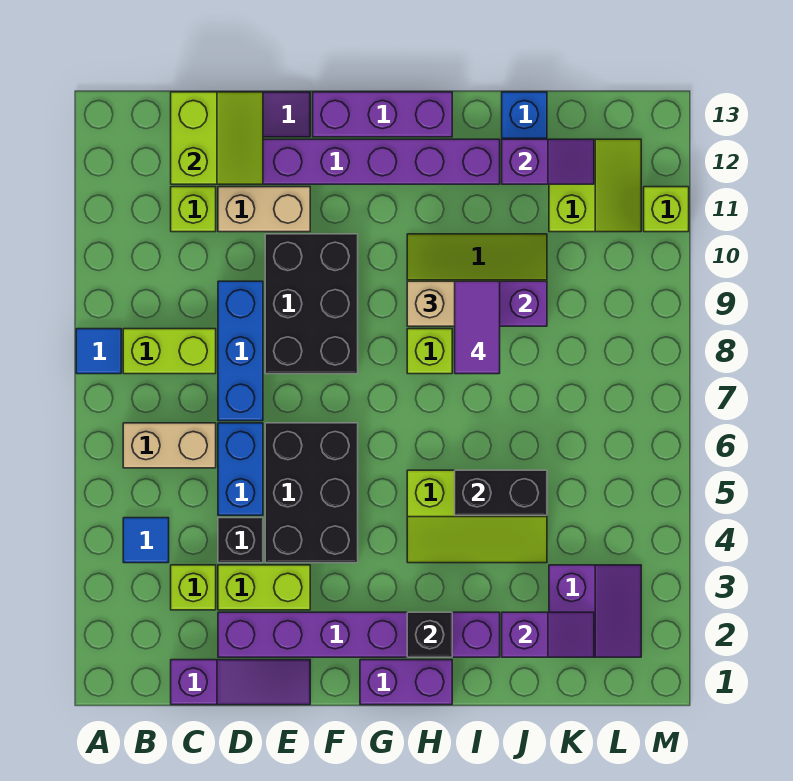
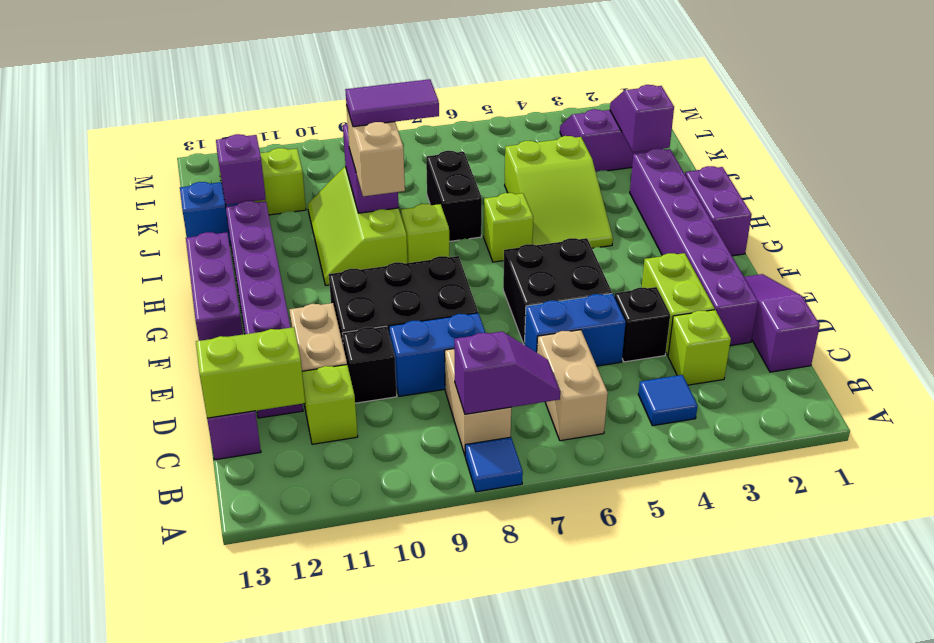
none -> purple 1x2 slope [454,332,560,414]
lime 1x2 brick [123,329,216,374] -> tan 1x2 brick [445,349,511,455]
blue 1x3 brick [218,281,263,421] -> blue 1x2 brick [389,313,485,396]
black 2x3 brick [265,423,358,563] -> black 2x2 brick [503,238,612,344]
black 1x1 brick [407,612,452,657] -> black 1x1 brick moved to [342,326,397,403]
lime 2x3 slope [407,470,547,563] -> lime 2x3 slope turned to [505,136,613,248]
black 1x2 brick [455,470,547,515] -> black 1x2 brick moved to [426,151,482,241]
lime 1x1 brick [644,187,689,232] -> lime 1x1 brick moved to [484,193,533,262]

